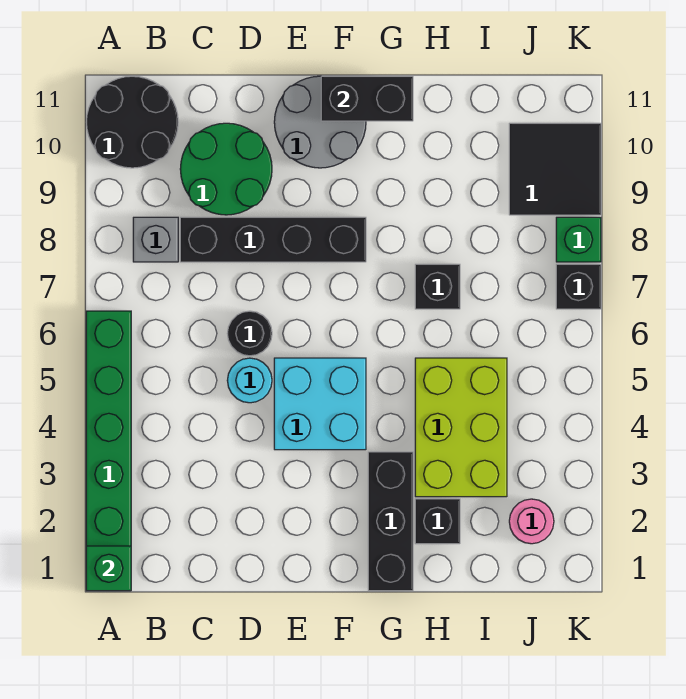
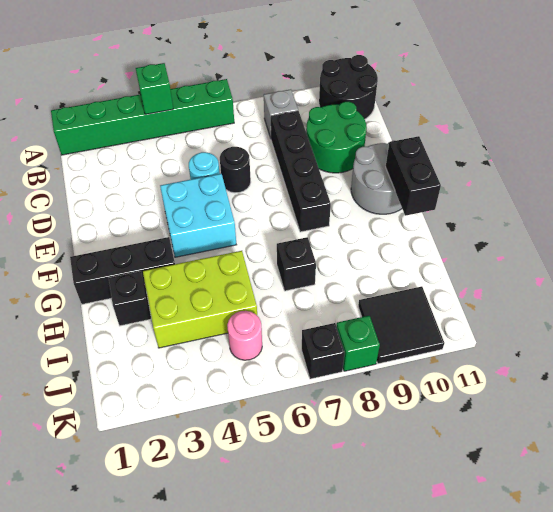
green 1x1 brick [86,546,131,591] -> green 1x1 brick moved to [136,63,173,115]
pink 1x1 round brick [509,499,554,544] -> pink 1x1 round brick moved to [227,311,262,360]

